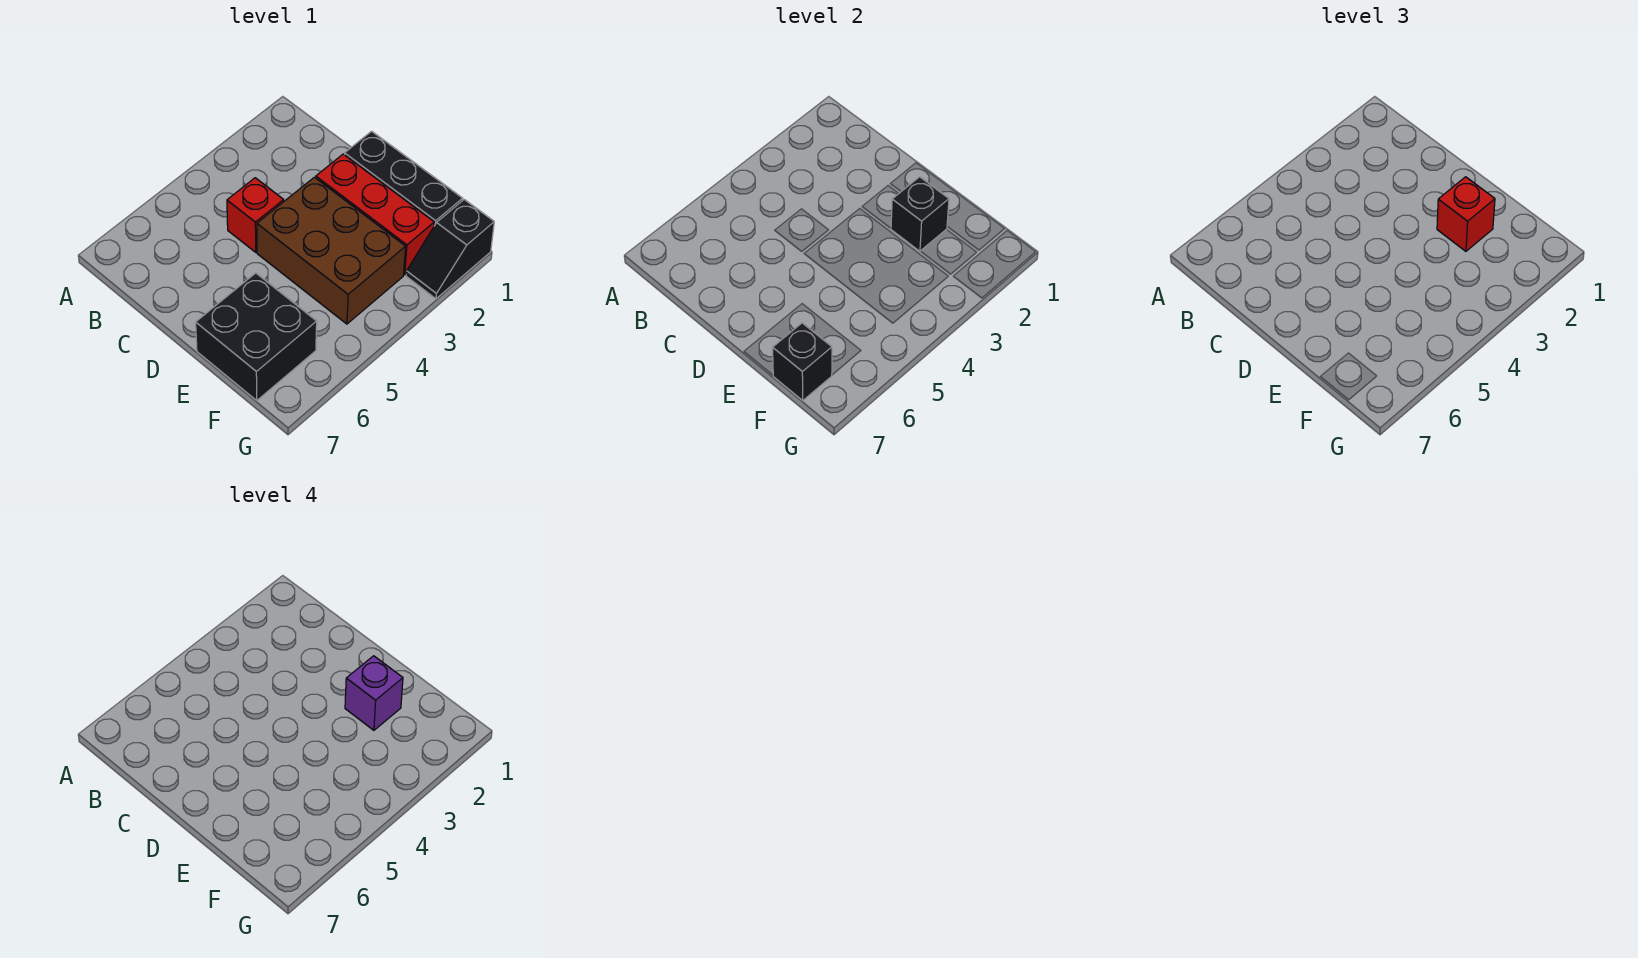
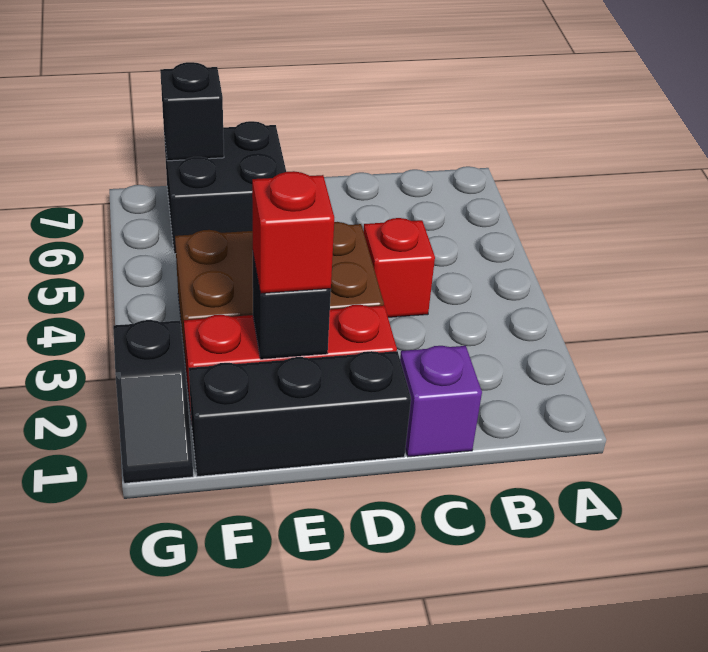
purple 1x1 brick [345,656,403,730] -> purple 1x1 brick moved to [400,346,482,457]
black 1x2 slope [406,200,494,299] -> black 1x2 slope turned to [113,320,193,483]

